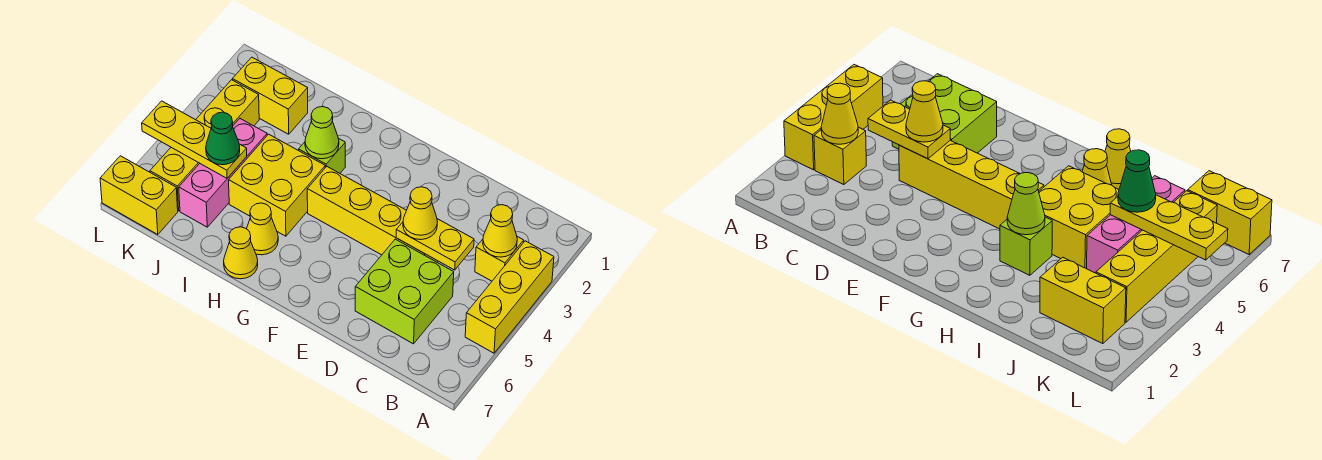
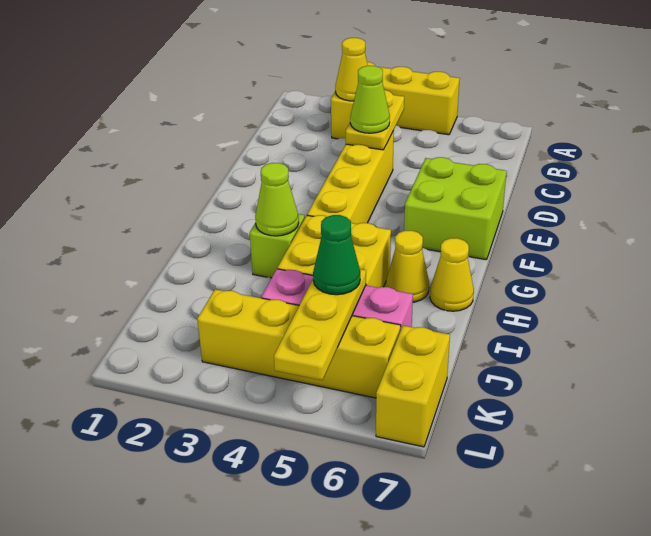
lime 2x2 brick [355,239,454,344] -> lime 2x2 brick moved to [404,157,507,260]
yellow 1x1 cone [403,187,438,240] -> lime 1x1 cone [350,66,390,133]
yellow 1x2 brick [233,57,308,134] -> none

